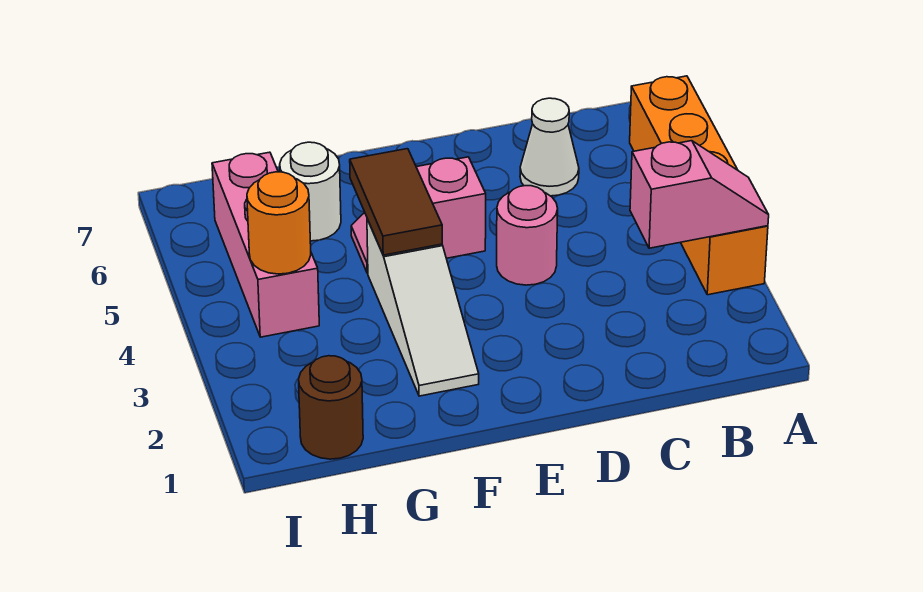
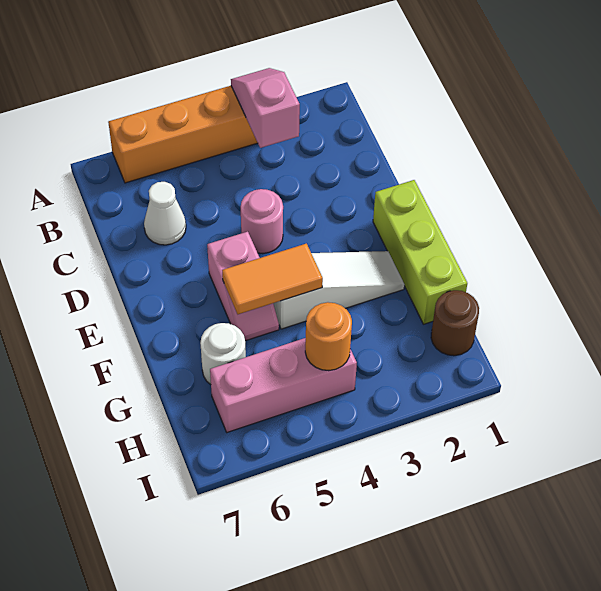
none -> lime 1x3 brick [373,180,467,324]
brown 1x2 tile [350,149,442,255] -> orange 1x2 tile [222,244,323,314]

